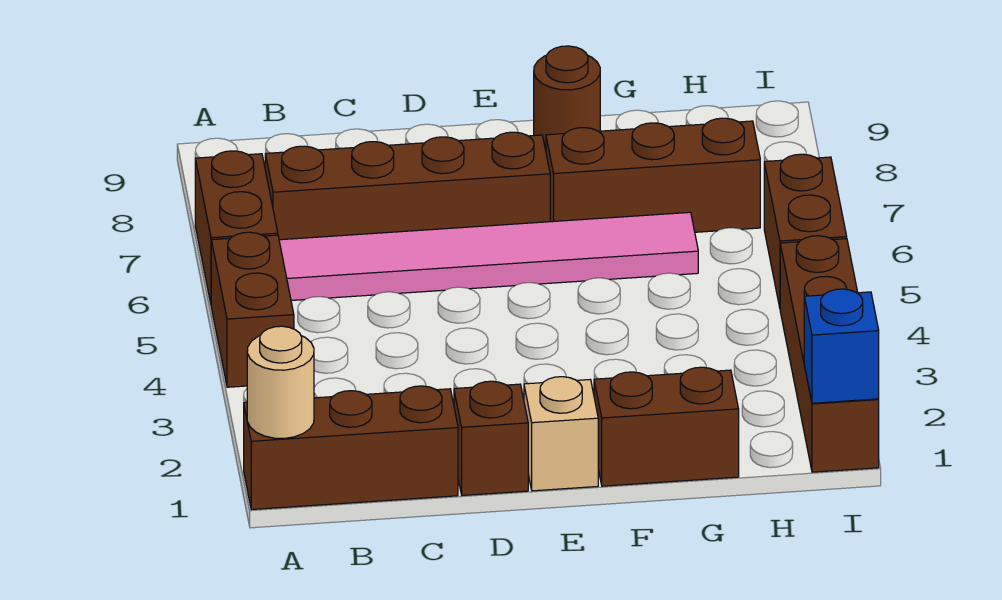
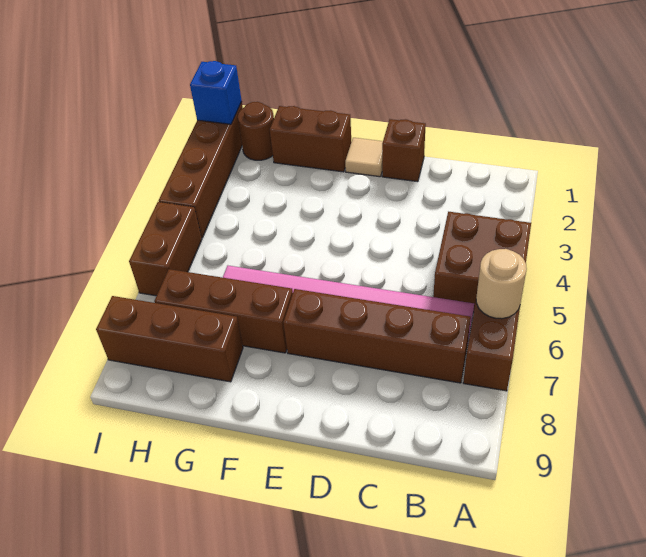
brown 1x3 brick [244,386,458,510] -> brown 1x3 brick moved to [96,296,243,382]
tan 1x1 round brick [247,326,314,438] -> tan 1x1 round brick moved to [476,249,527,319]
brown 1x2 brick [211,232,294,387] -> brown 2x2 brick [433,212,531,312]
tan 1x1 brick [524,377,598,491] -> tan 1x1 tile [345,138,383,177]
brown 1x1 round brick [534,46,600,150] -> brown 1x1 round brick moved to [238,102,274,160]

